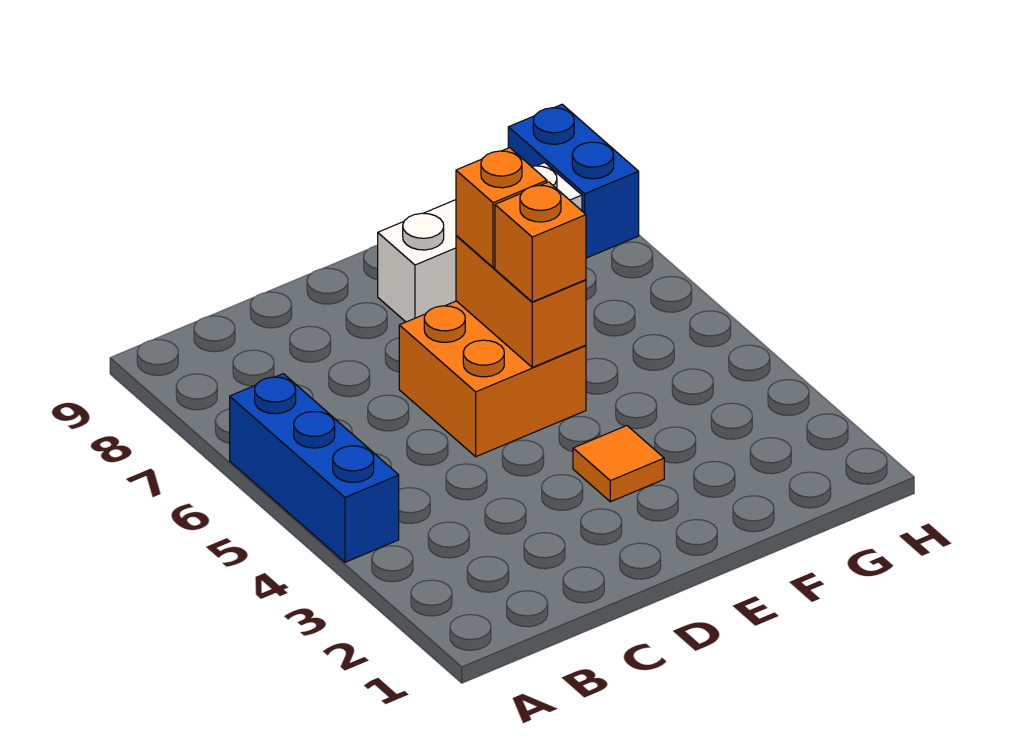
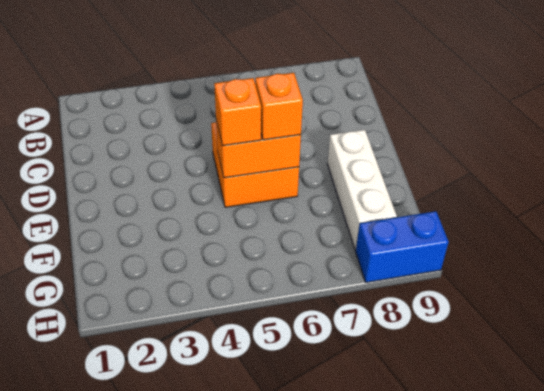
blue 1x3 brick [230,374,399,562] -> none
orange 1x1 tile [573,426,664,502] -> none

